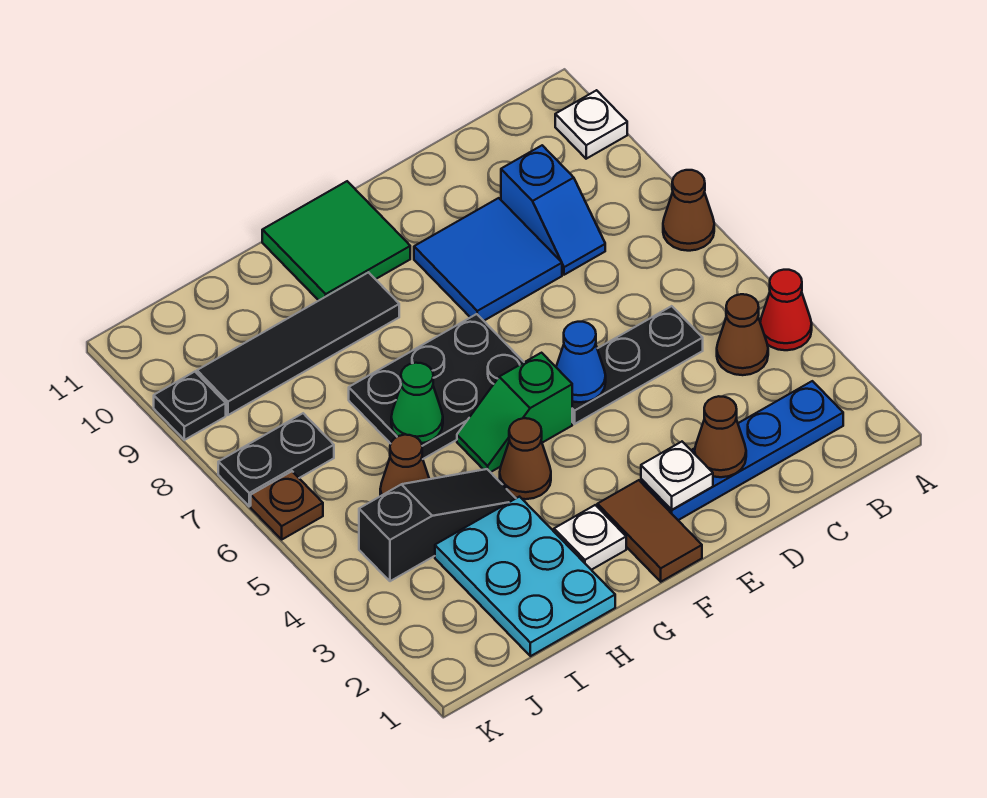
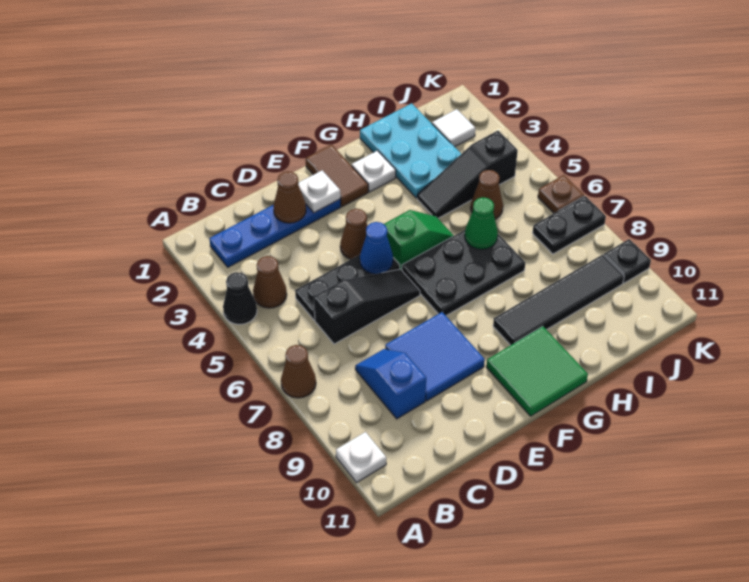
red 1x1 cone [760,270,812,350] -> black 1x1 cone [223,272,257,324]
none -> black 1x3 slope [314,269,420,344]
brown 1x1 cone [500,418,551,499] -> brown 1x1 cone moved to [340,209,368,259]
none -> white 1x1 tile [432,109,475,147]

